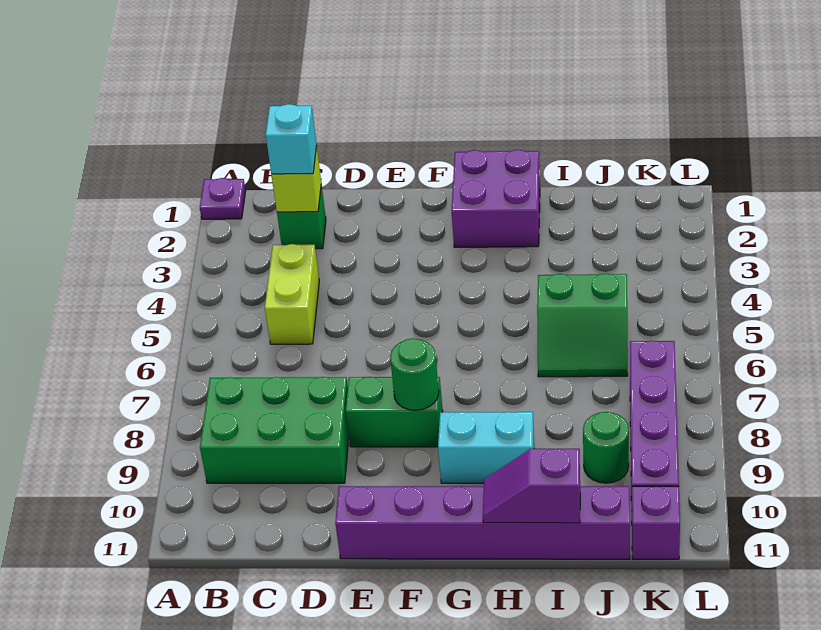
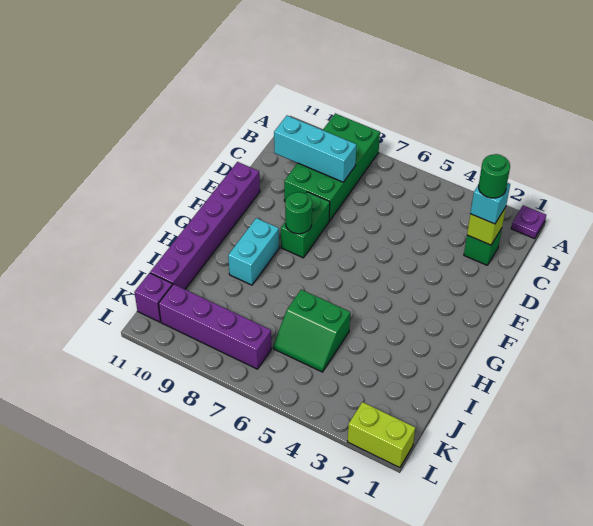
green 2x3 brick [200,377,349,483] -> green 2x4 brick [284,113,380,221]
lime 1x2 brick [265,244,319,344] -> lime 1x2 brick moved to [347,402,415,468]
none -> cyan 1x3 brick [274,116,357,182]
purple 2x2 brick [451,150,540,247] -> none
purple 1x2 slope [483,449,580,523] -> none
green 2x2 slope [537,274,628,377] -> green 2x2 slope turned to [273,290,350,372]
green 1x1 round brick [583,412,629,483] -> green 1x1 round brick moved to [479,154,510,198]

